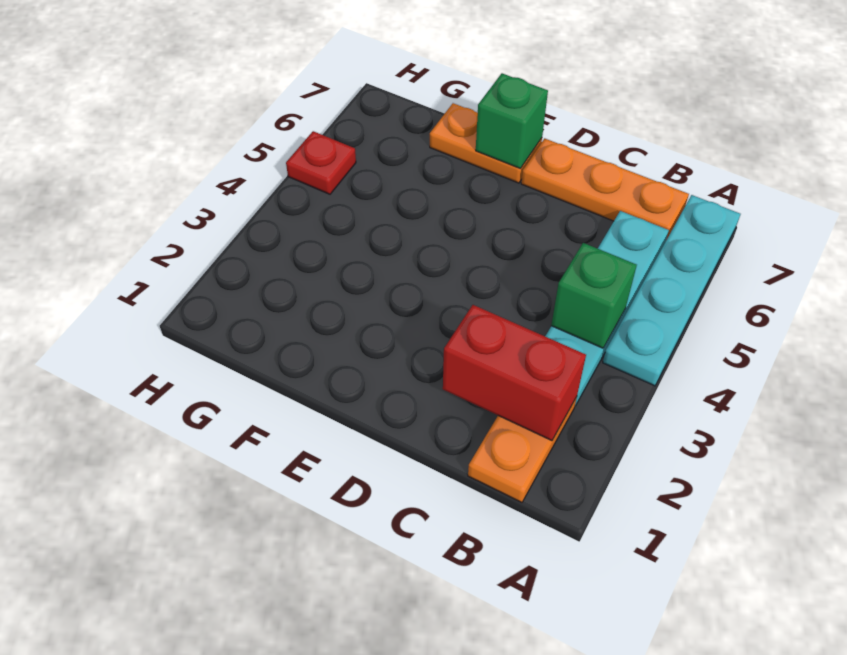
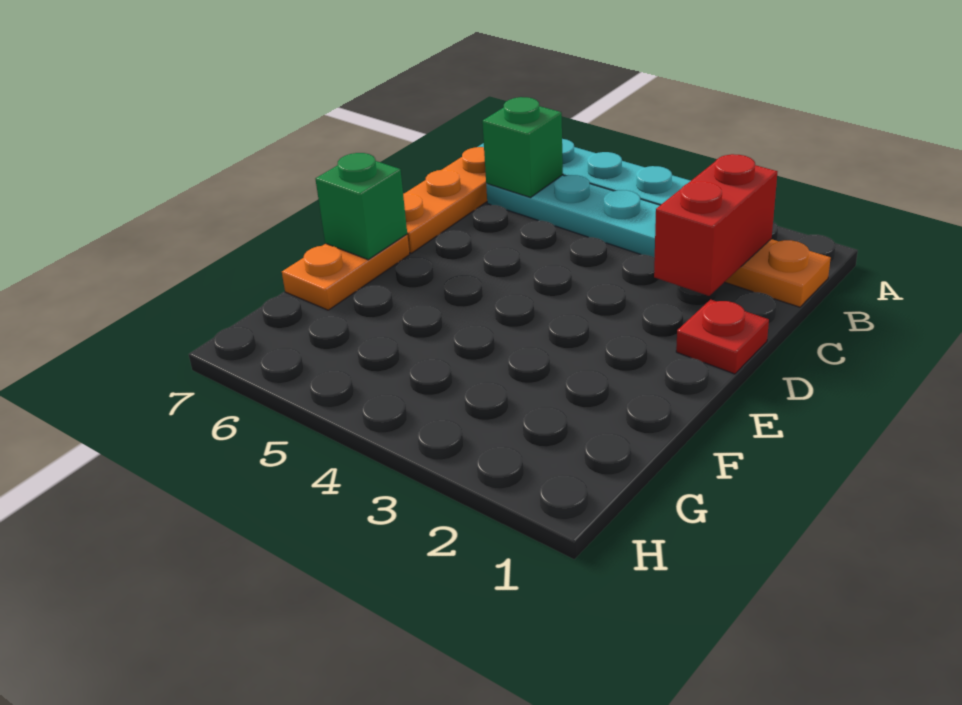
green 1x1 brick [551,243,637,348] -> green 1x1 brick moved to [482,97,563,198]
red 1x1 plate [286,131,356,194] -> red 1x1 plate moved to [676,299,769,374]

